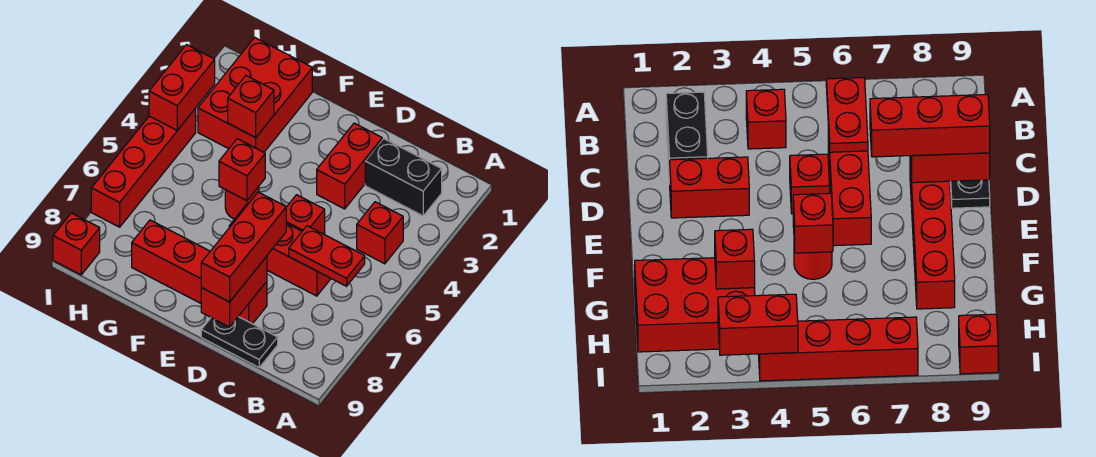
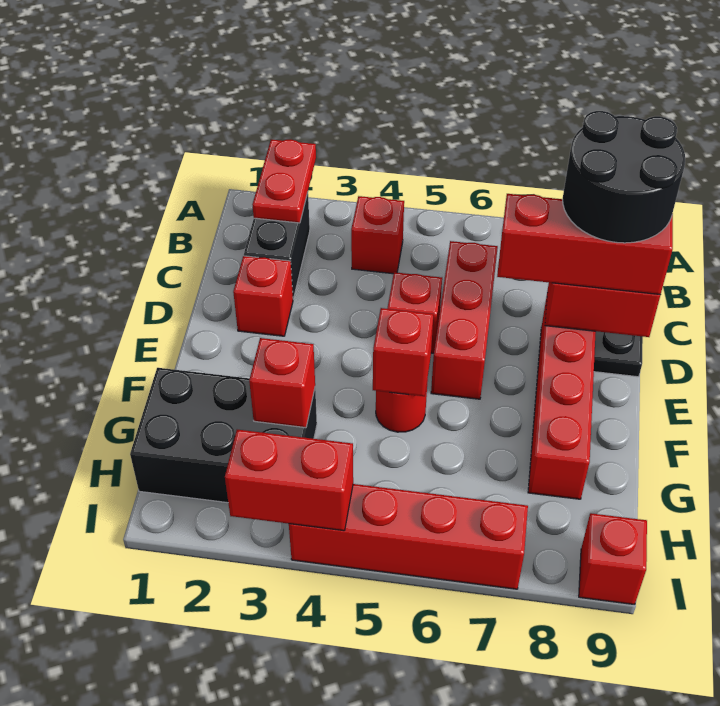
red 1x2 plate [289,226,365,286] -> red 1x2 plate moved to [252,140,316,223]
none -> black 2x2 round brick [563,111,685,243]
red 1x2 brick [317,123,382,209] -> red 1x1 brick [233,256,293,336]
red 2x3 brick [198,37,312,152] -> black 2x3 brick [130,368,317,503]

